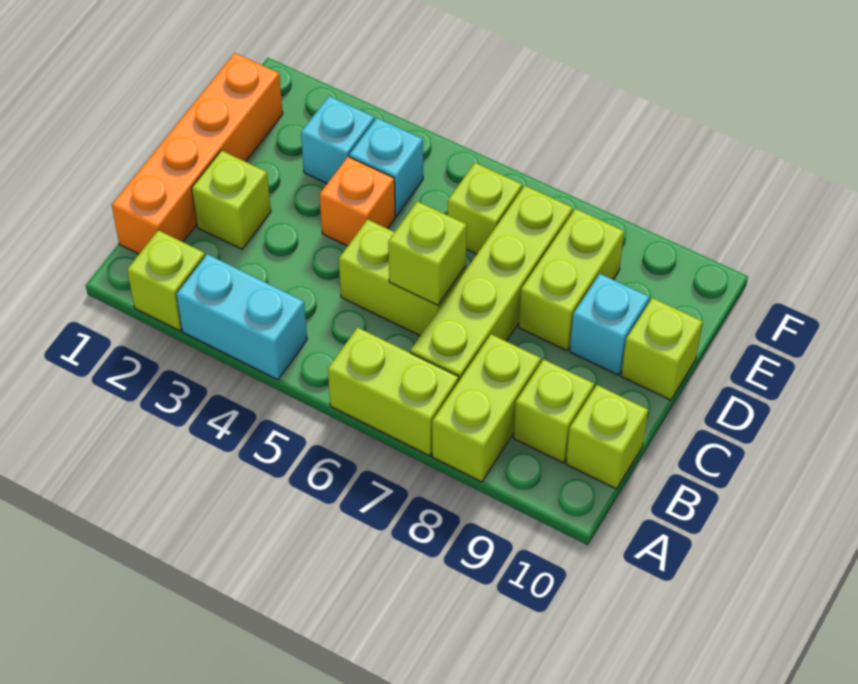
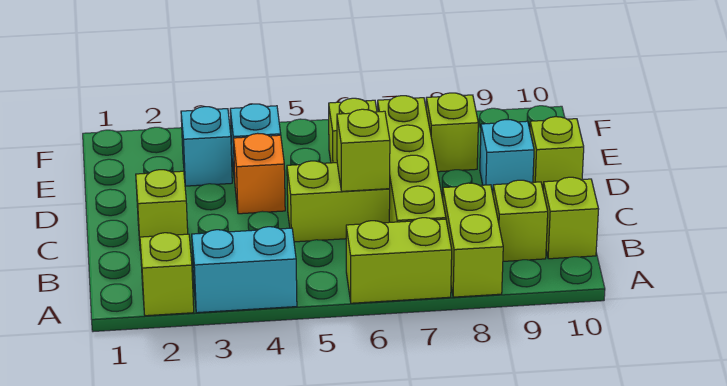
orange 1x4 brick [112,53,283,254] -> none
lime 1x2 brick [519,209,624,350] -> lime 1x1 brick [426,93,478,172]

